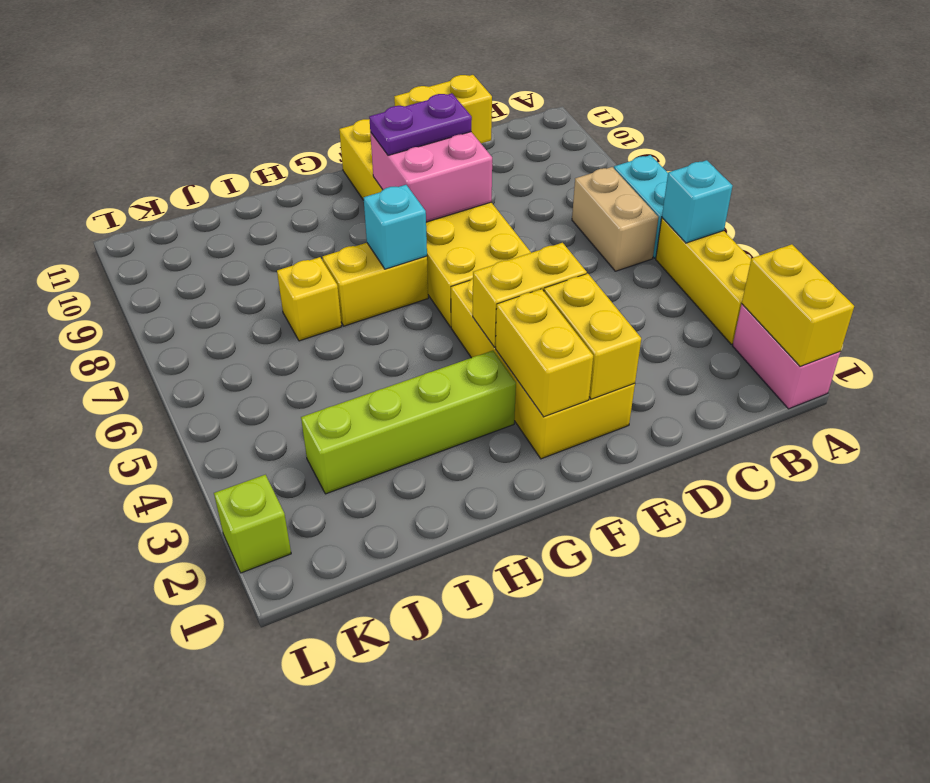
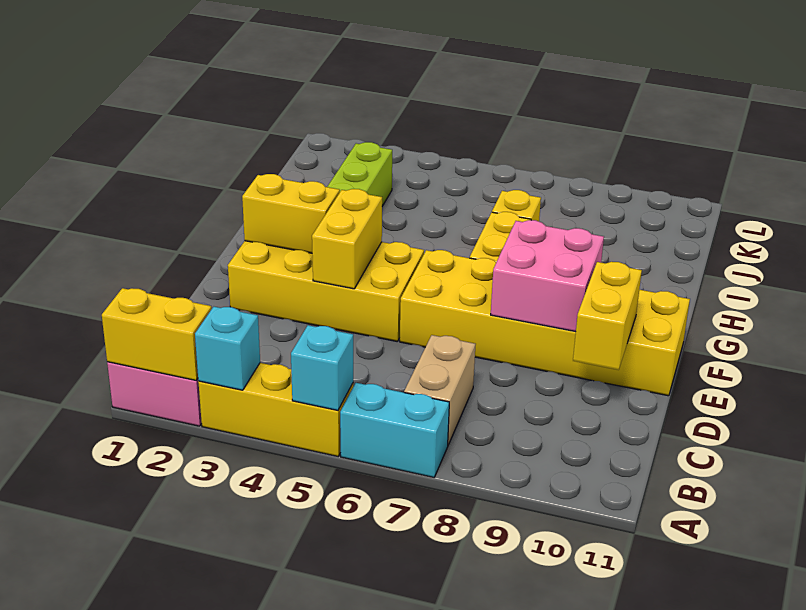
tan 1x2 brick [572,167,659,271] -> tan 1x2 brick turned to [404,335,476,445]
yellow 1x2 brick [544,274,641,399] -> none
purple 1x2 plate [369,93,472,155] -> none
cyan 1x1 brick [364,185,427,269] -> cyan 1x1 brick moved to [195,307,260,390]
lime 1x1 brick [214,475,291,573] -> none

